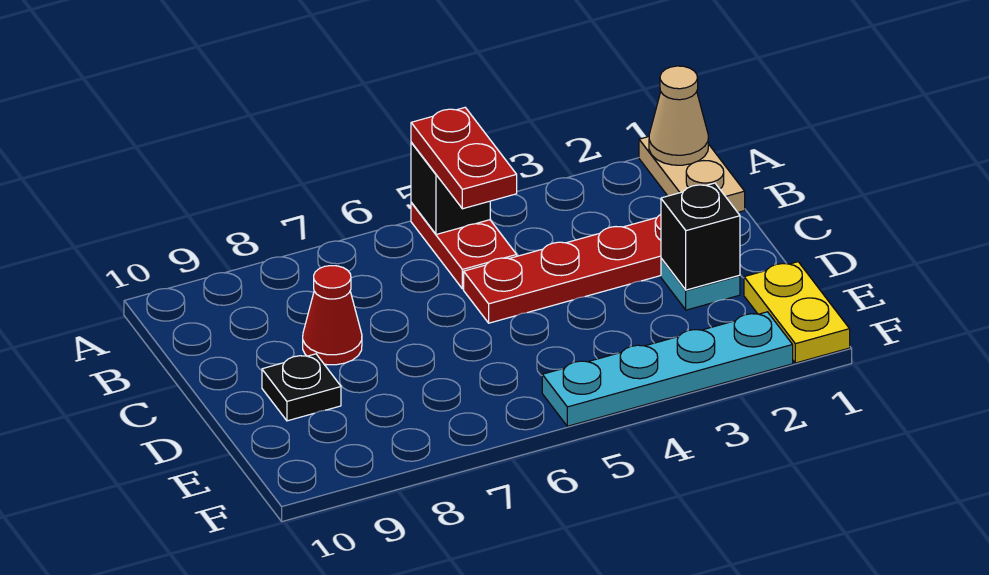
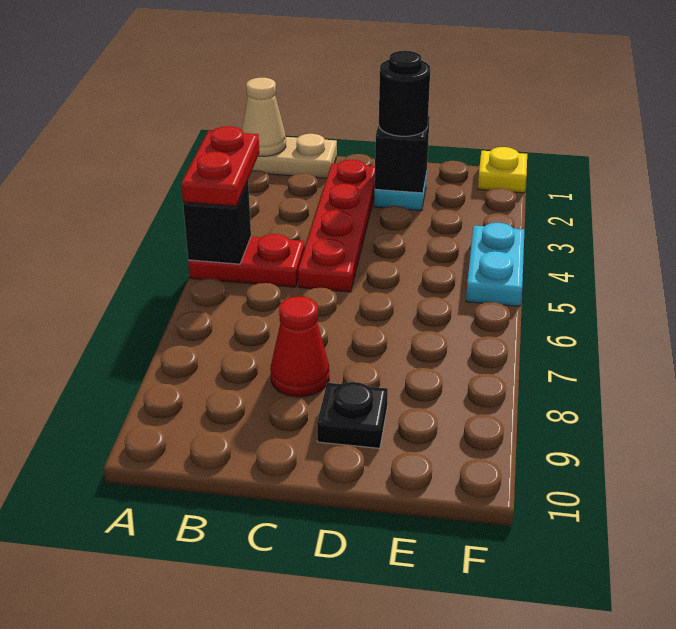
red 1x2 plate [411,108,517,209] -> red 1x2 plate turned to [181,126,259,206]
none -> black 1x1 round brick [379,51,430,136]
yellow 1x2 plate [744,262,850,363] -> yellow 1x1 plate [478,147,527,193]
cyan 1x4 plate [542,312,793,426] -> cyan 1x2 plate [466,223,524,306]

